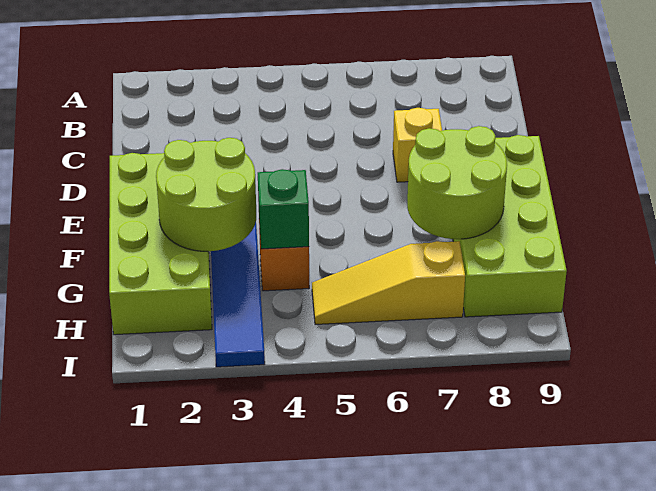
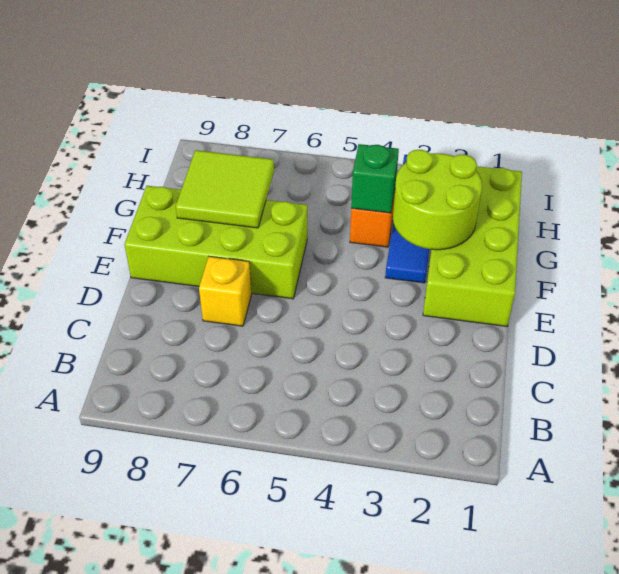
lime 2x4 brick [453,135,567,317] -> lime 2x4 brick turned to [124,186,307,299]
lime 2x2 round brick [407,126,507,239] -> lime 2x2 tile [176,150,274,228]
yellow 1x3 slope [312,241,465,325] -> none

